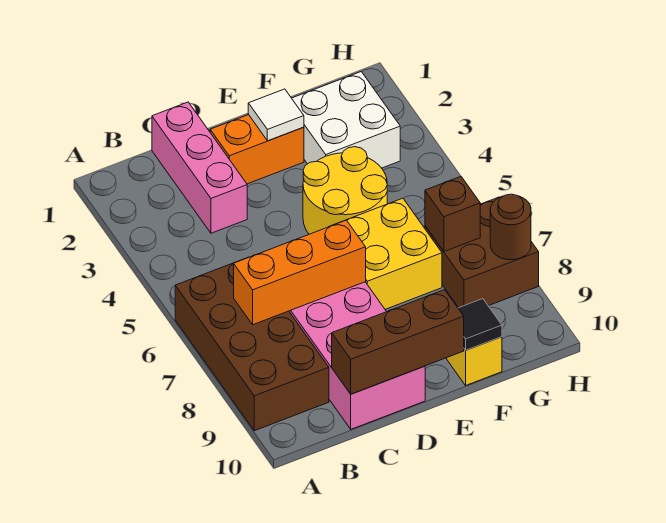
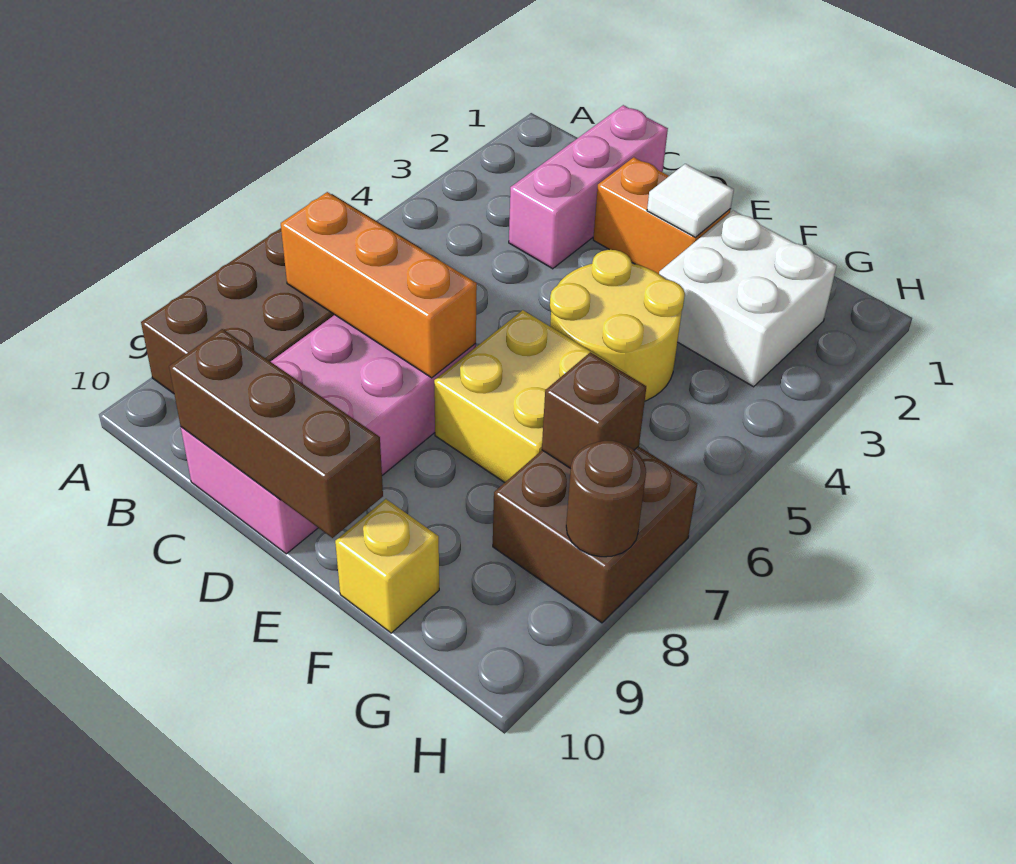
black 1x1 tile [458,299,502,350] -> none

